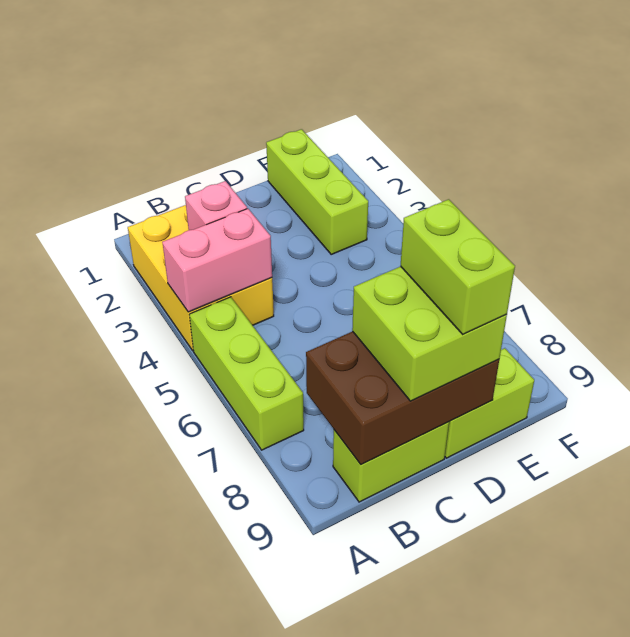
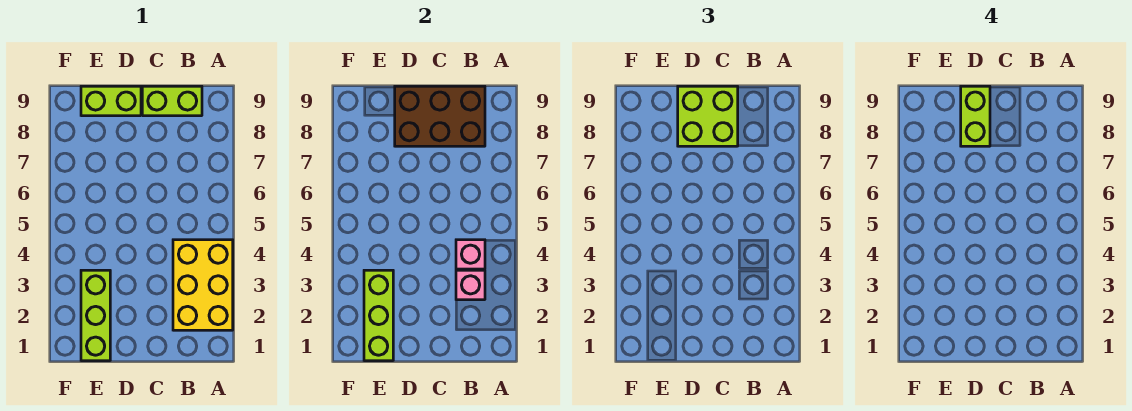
pink 1x2 brick [162,209,272,312] -> pink 1x1 brick [456,240,485,269]
lime 1x3 brick [189,297,304,450] -> lime 1x3 brick moved to [364,270,393,361]

